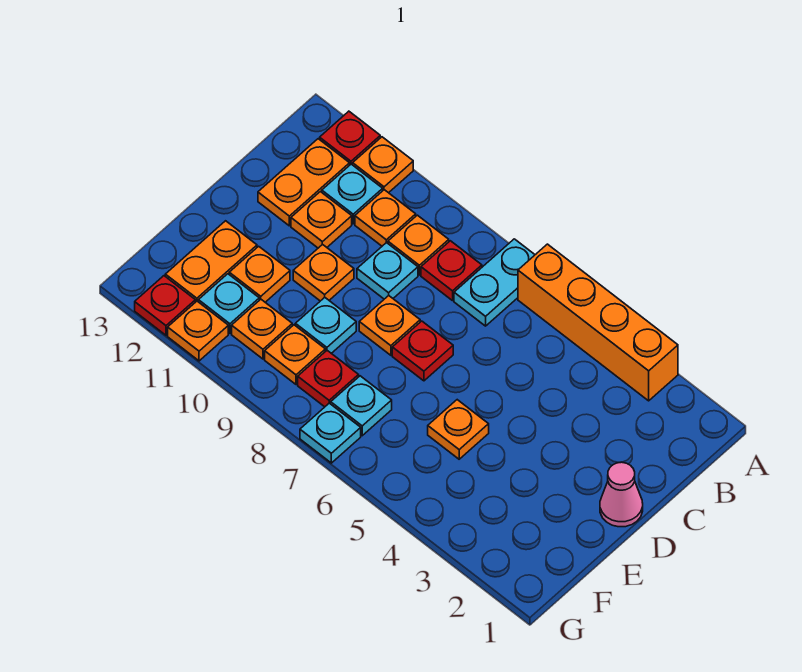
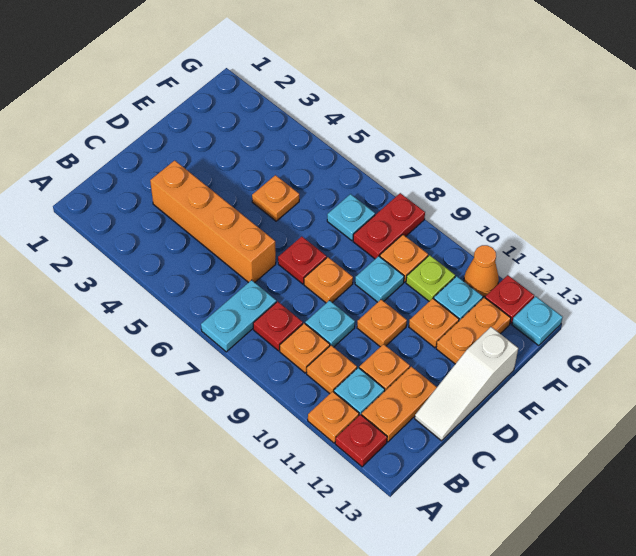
orange 1x4 brick [518,244,678,401] -> orange 1x4 brick moved to [150,160,276,283]
none -> white 1x3 slope [415,327,518,441]
pink 1x1 cone [600,462,643,527] -> none
red 1x1 plate [298,351,359,407] -> red 1x2 plate [353,193,425,259]
orange 1x1 plate [232,299,292,359] -> lime 1x1 plate [406,255,455,301]
cyan 1x1 plate [300,403,361,463] -> cyan 1x1 plate moved to [512,296,563,346]
orange 1x1 plate [168,301,228,361] -> orange 1x1 cone [464,245,499,296]

